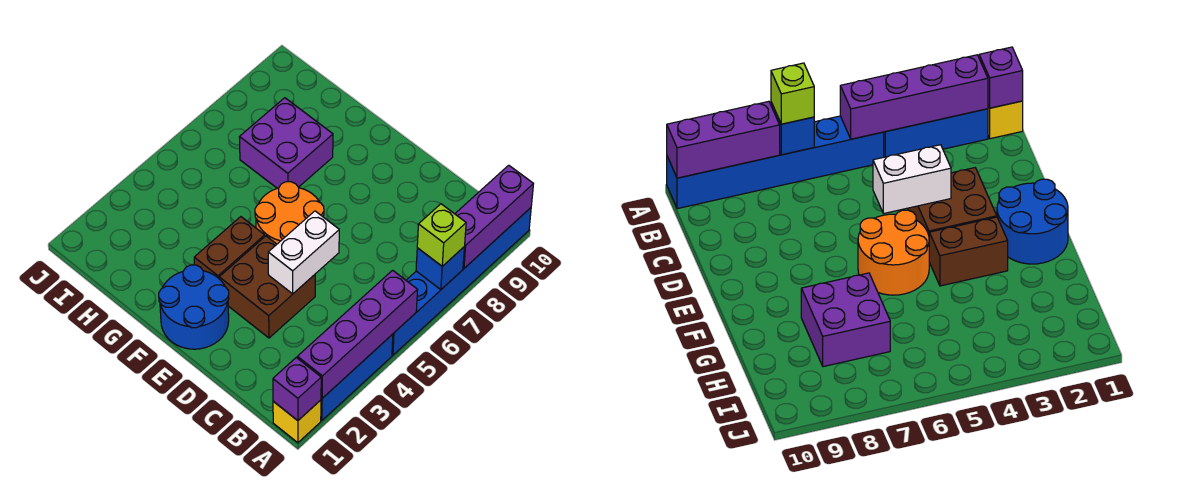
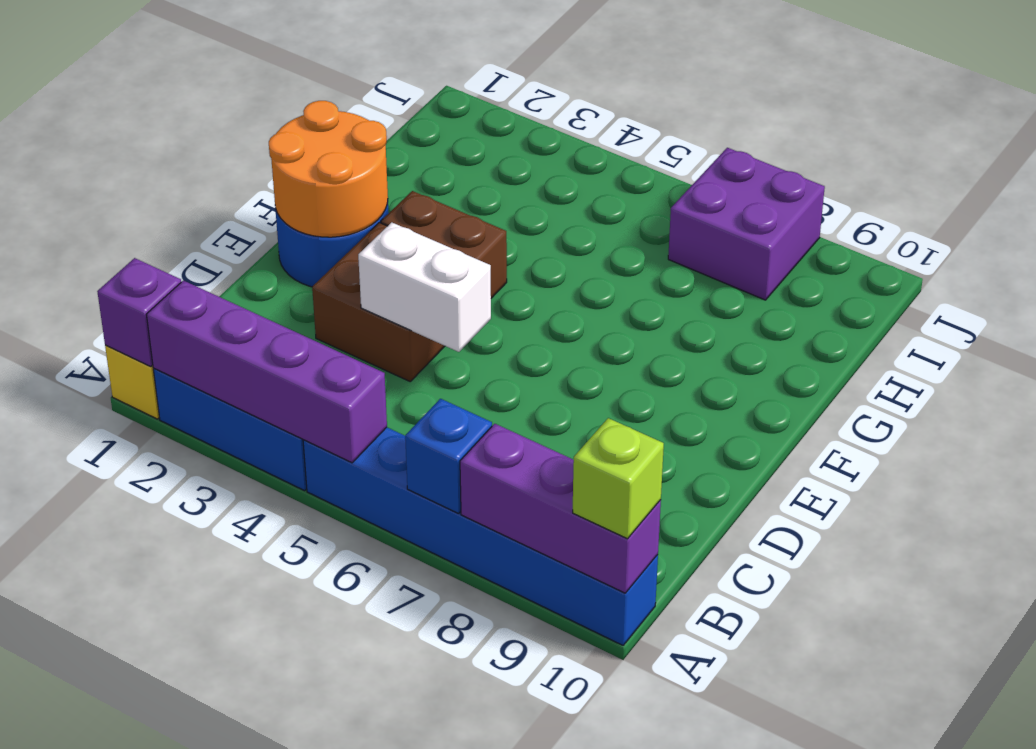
lime 1x1 brick [417,204,466,266] -> lime 1x1 brick moved to [573,418,664,539]
orange 2x2 round brick [255,182,324,244] -> orange 2x2 round brick moved to [269,101,388,237]
purple 2x2 brick [240,98,333,188] -> purple 2x2 brick moved to [668,148,825,300]

